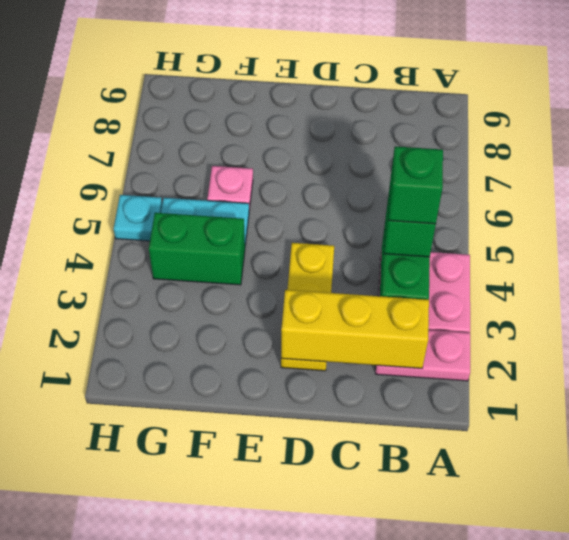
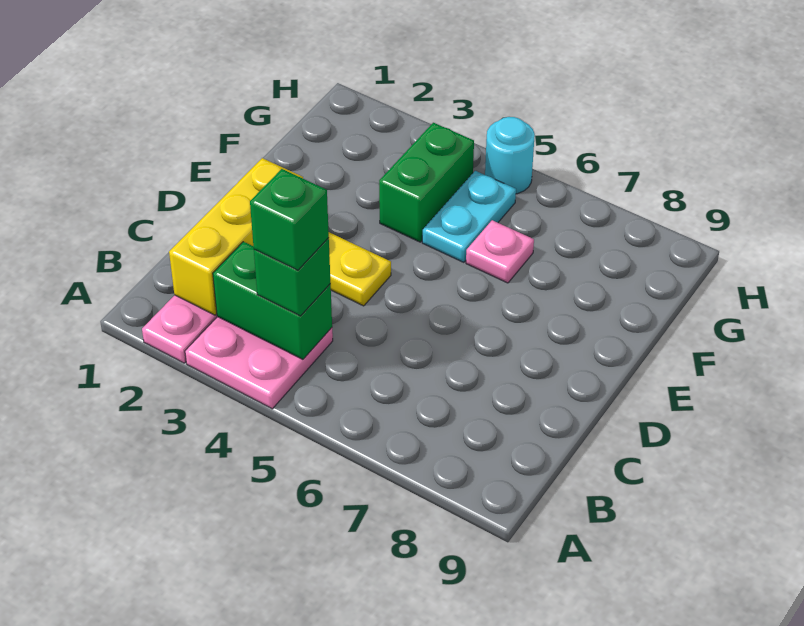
cyan 1x1 plate [114,195,162,241] -> cyan 1x1 round brick [485,117,535,194]

